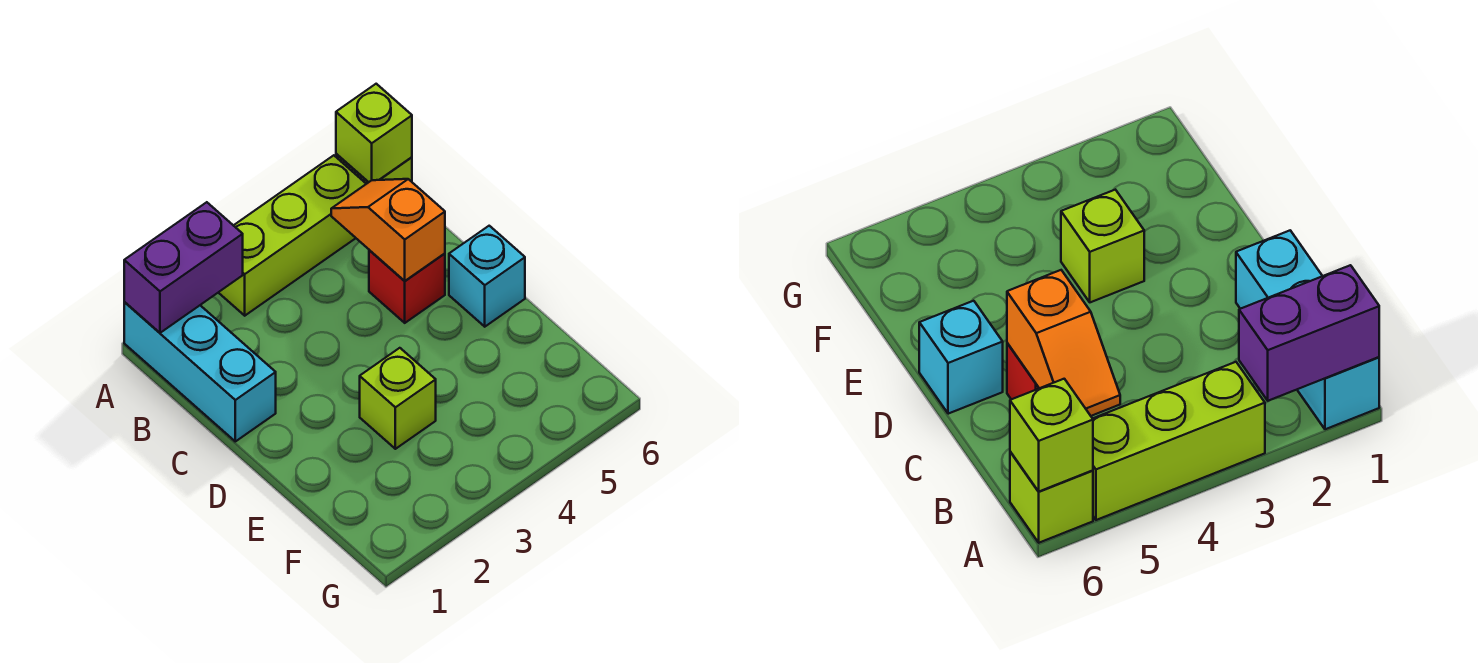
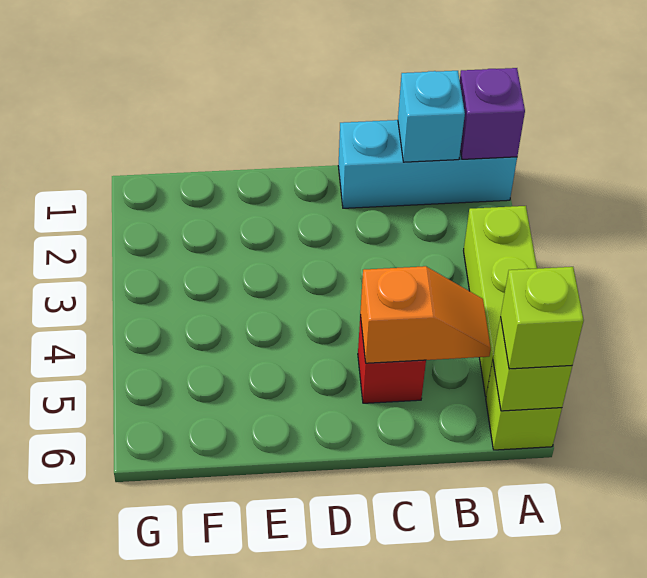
purple 1x2 brick [124,202,243,333] -> purple 1x1 brick [460,68,525,159]
cyan 1x1 brick [449,226,525,327] -> cyan 1x1 brick moved to [398,71,465,162]
lime 1x1 brick [360,348,436,449] -> lime 1x1 brick moved to [501,267,584,369]

